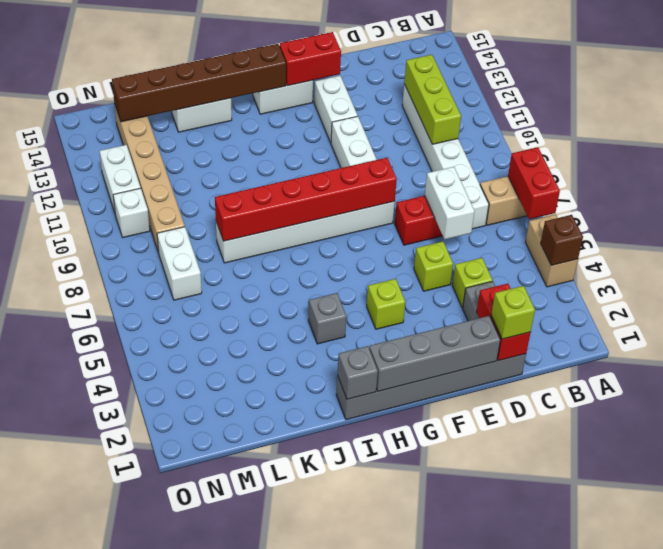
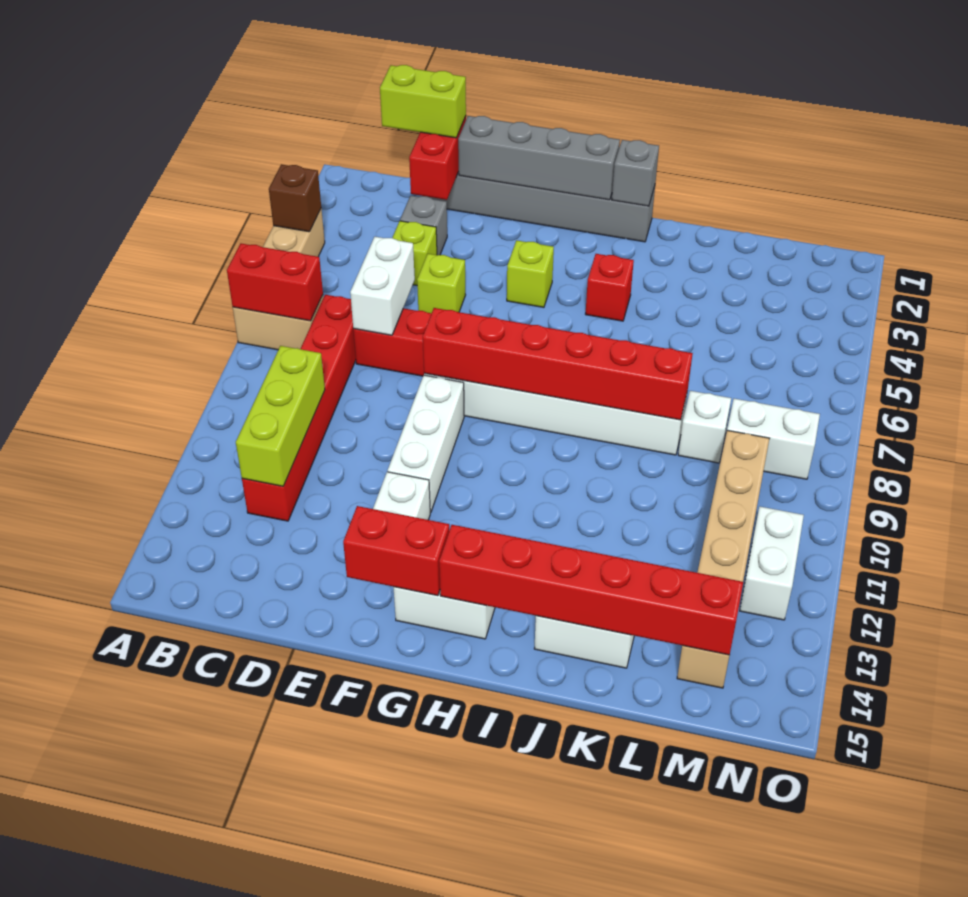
red 1x2 brick [508,147,560,219] -> red 1x2 brick turned to [227,244,323,321]
white 1x6 brick [402,84,489,229] -> red 1x6 brick [242,295,356,521]
lime 1x1 brick [491,286,535,339] -> lime 1x2 brick [380,65,466,138]
brown 1x6 brick [112,44,286,122] -> red 1x6 brick [439,525,743,655]
grey 1x1 brick [308,293,346,344] -> red 1x1 brick [586,254,634,321]
white 1x2 brick [157,227,202,300] -> white 1x2 brick turned to [727,399,820,479]
white 1x1 brick [113,188,150,238] -> white 1x1 brick moved to [678,391,731,463]

